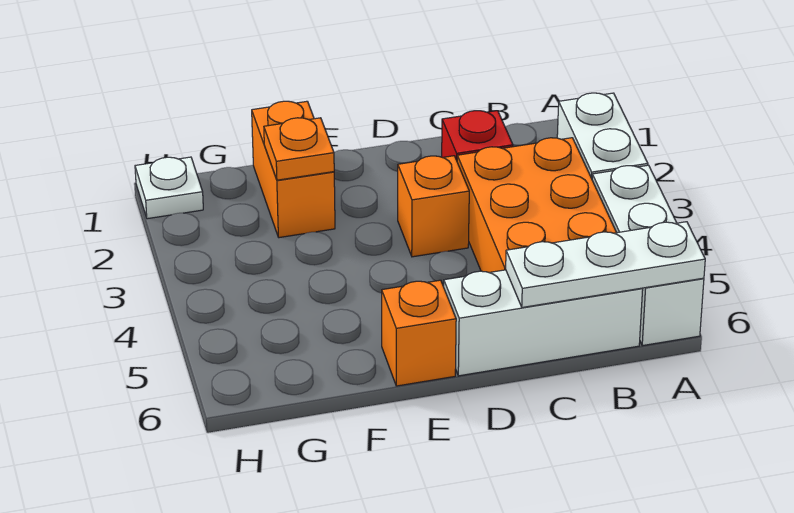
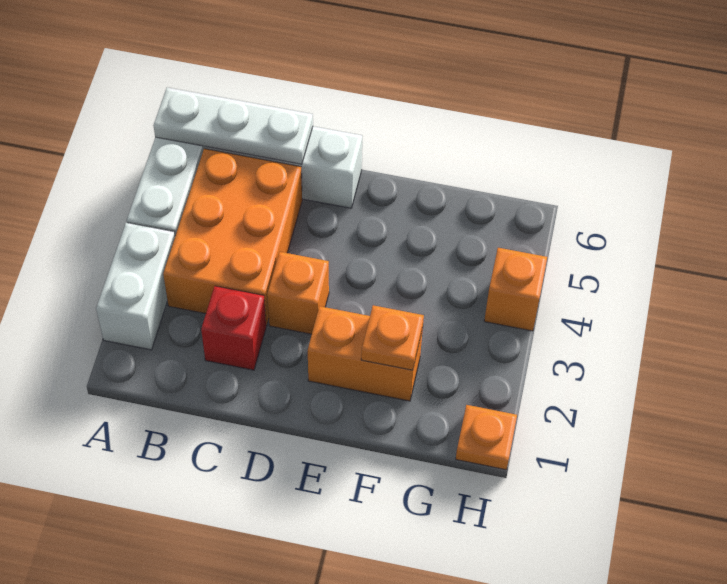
orange 1x1 brick [382,280,456,386] -> orange 1x1 brick moved to [484,248,547,331]
orange 1x2 brick [252,101,335,238] -> orange 1x2 brick turned to [308,306,423,401]
white 1x1 plate [135,157,203,219] -> orange 1x1 plate [456,405,517,470]

